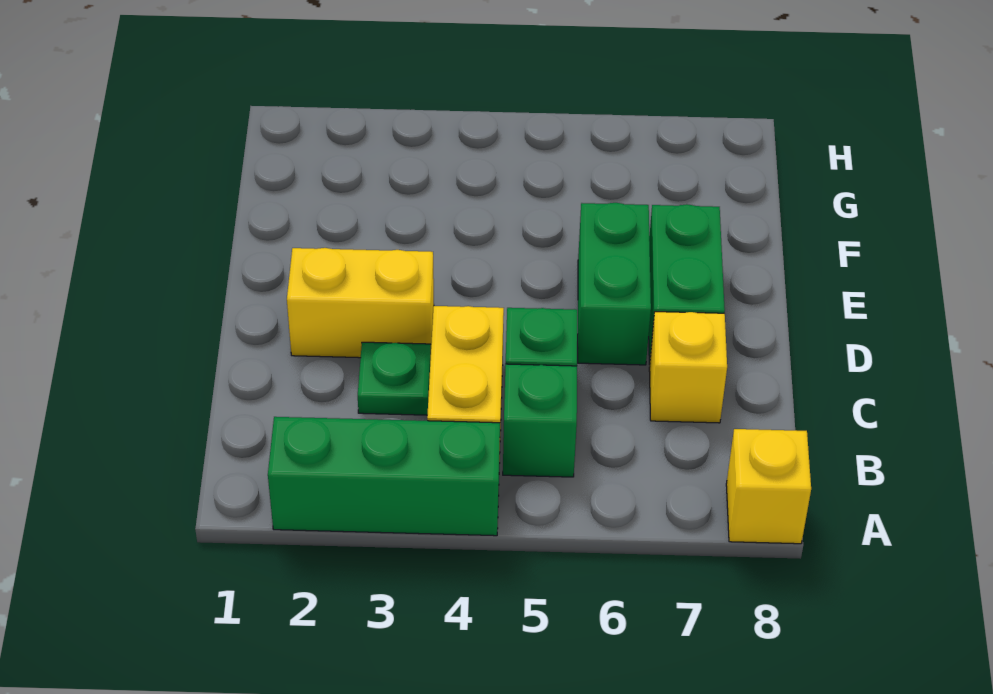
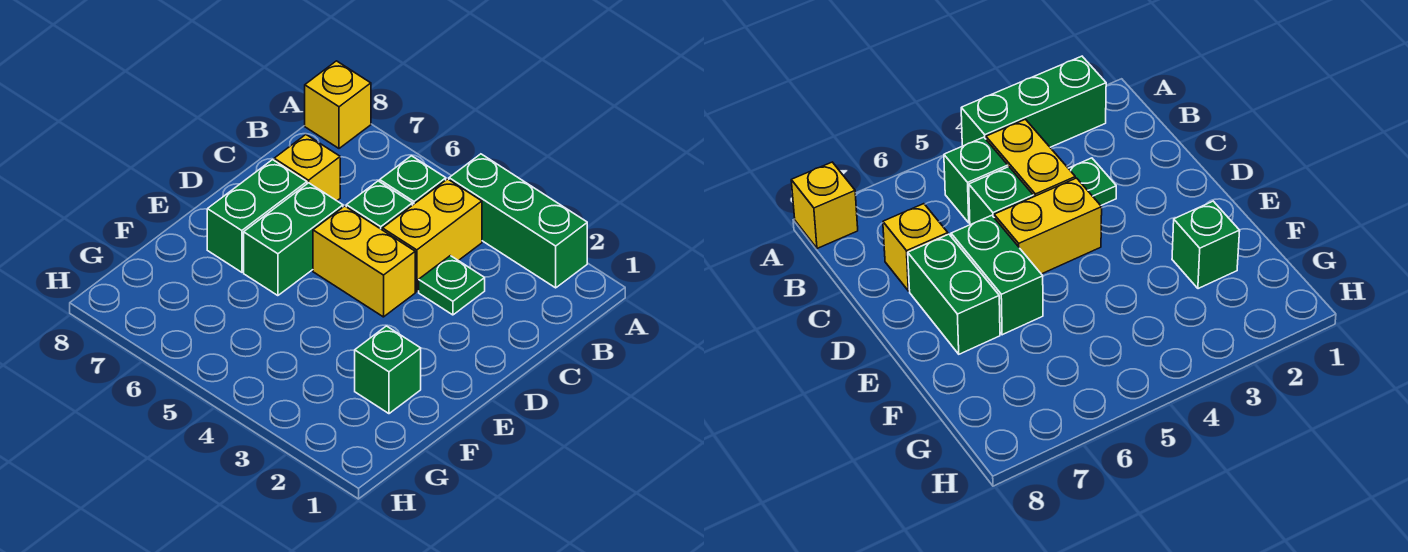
yellow 1x2 brick [287,248,434,358] -> yellow 1x2 brick moved to [313,206,415,317]
none -> green 1x1 brick [355,326,421,414]

